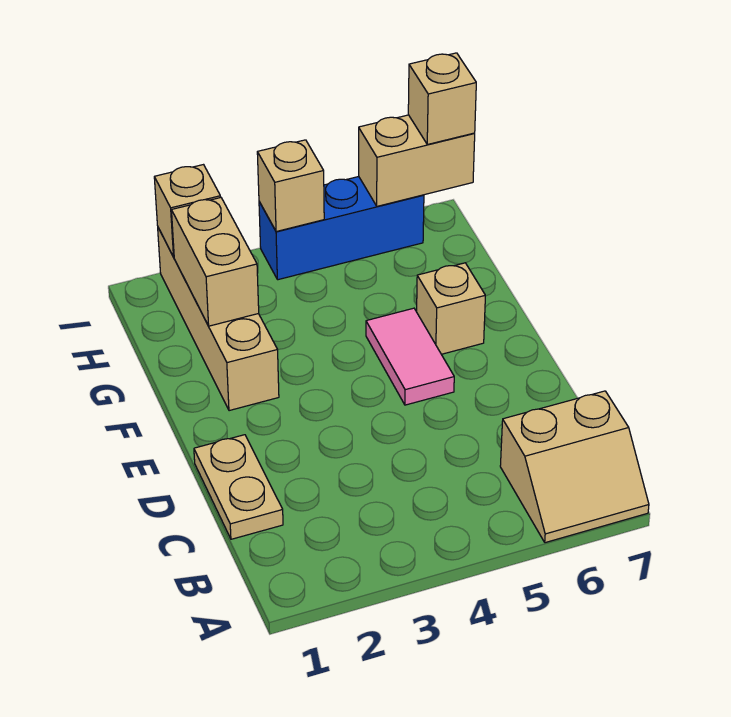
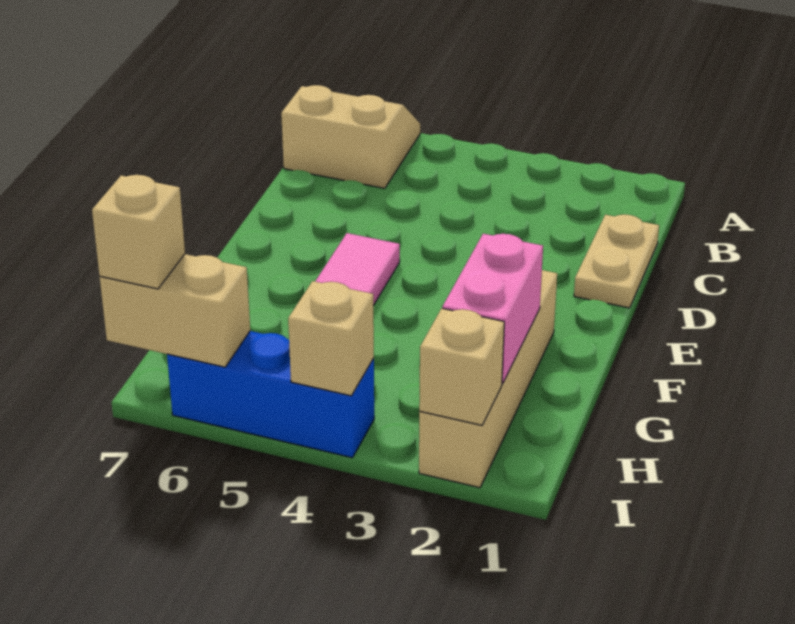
tan 1x1 brick [417,263,485,354] -> none
tan 1x2 brick [172,198,259,326] -> pink 1x2 brick [442,234,543,384]

